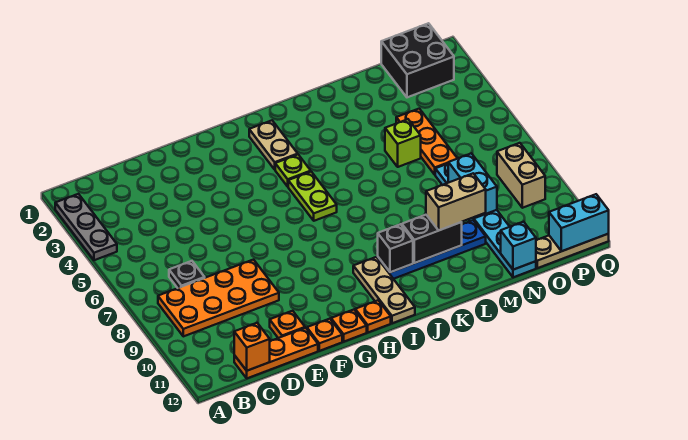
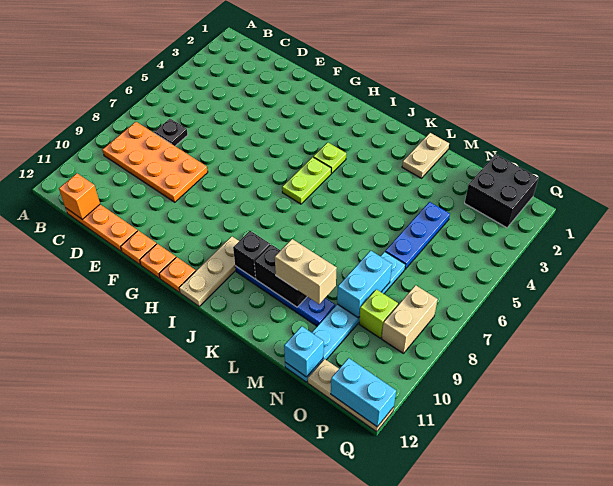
grey 1x3 plate [55,194,117,260] -> none
orange 1x1 plate [270,311,305,338] -> none
tan 1x2 plate [249,121,298,169] -> tan 1x2 plate moved to [402,133,449,178]
lime 1x1 brick [385,119,421,167] -> lime 1x1 brick moved to [359,289,398,338]
orange 1x3 plate [396,109,458,175] -> blue 1x3 plate [385,202,450,269]

